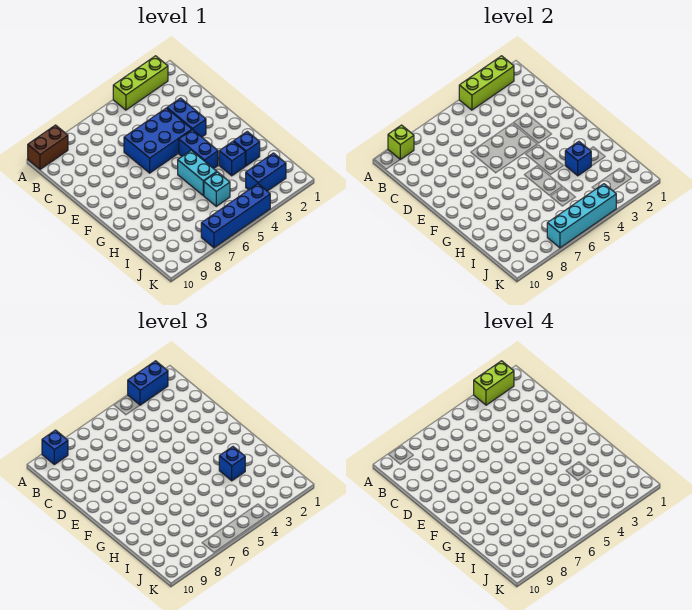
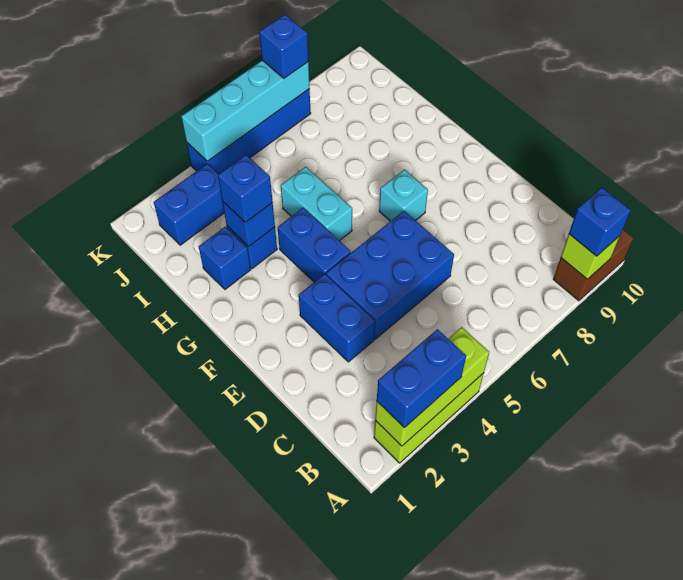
lime 1x2 brick [474,361,514,405] -> none
cyan 1x1 brick [204,172,230,206] -> cyan 1x1 brick moved to [379,170,428,221]
none -> blue 1x1 brick [259,14,308,78]

